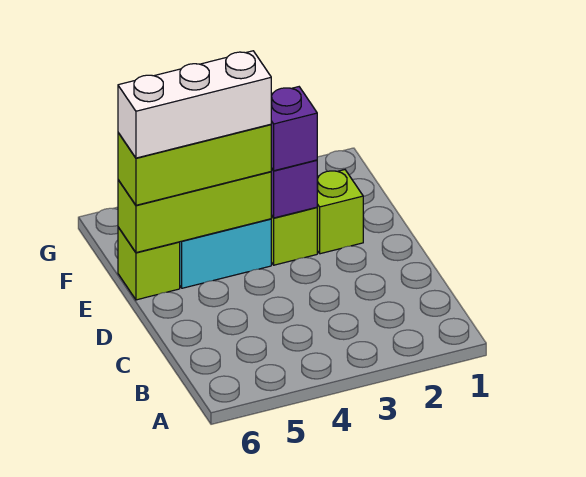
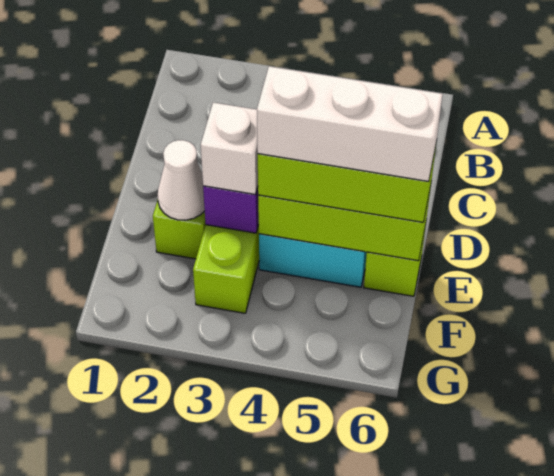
none -> white 1x1 cone [158,140,205,220]
purple 1x1 brick [271,87,317,171] -> white 1x1 brick [201,103,258,195]

